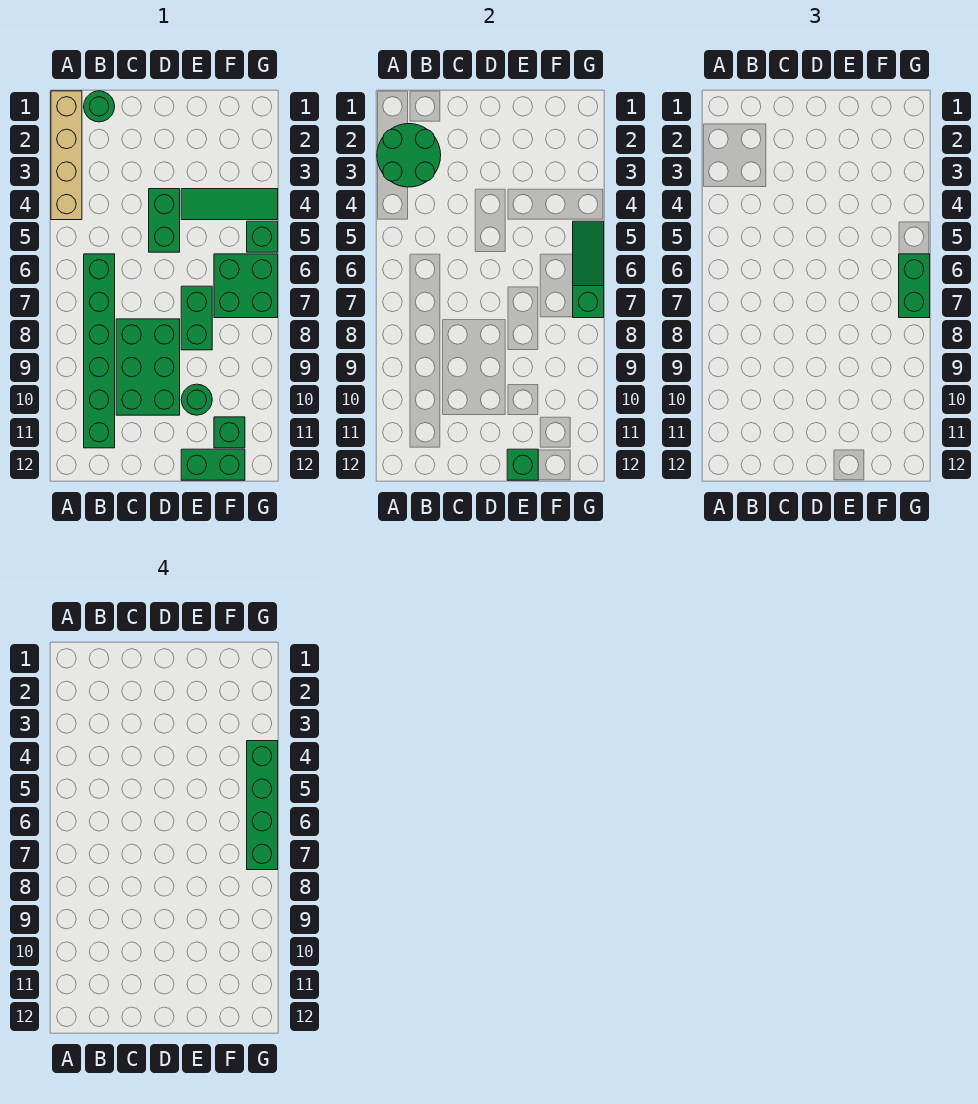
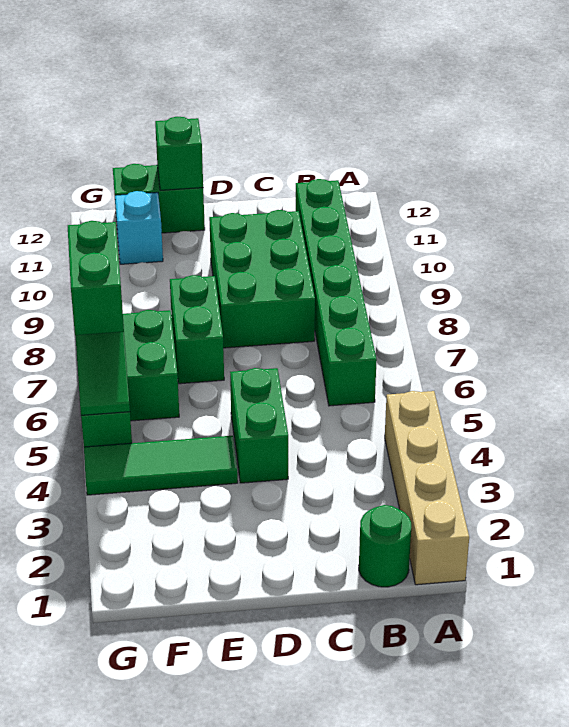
green 2x2 round brick [377,124,441,187] -> none
green 1x1 round brick [181,384,212,415] -> none
green 1x1 brick [214,417,245,448] -> cyan 1x1 brick [115,191,163,264]
green 1x4 brick [247,741,278,870] -> none

